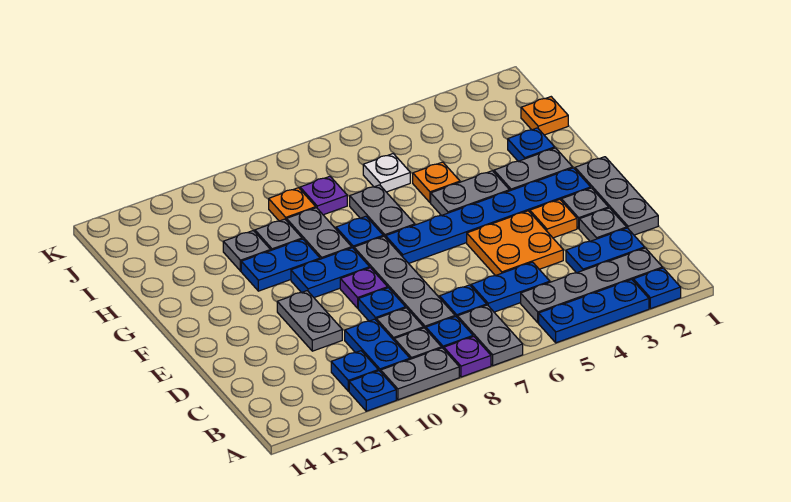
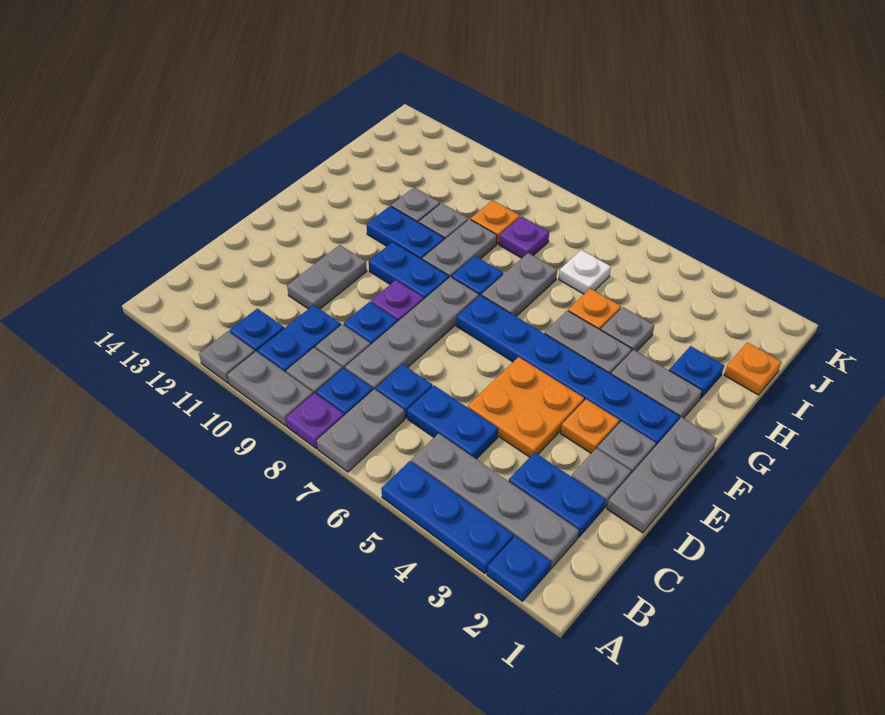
blue 1x1 plate [349,371,396,411] -> grey 1x1 plate [199,331,255,383]
none -> grey 1x1 plate [601,307,654,352]

